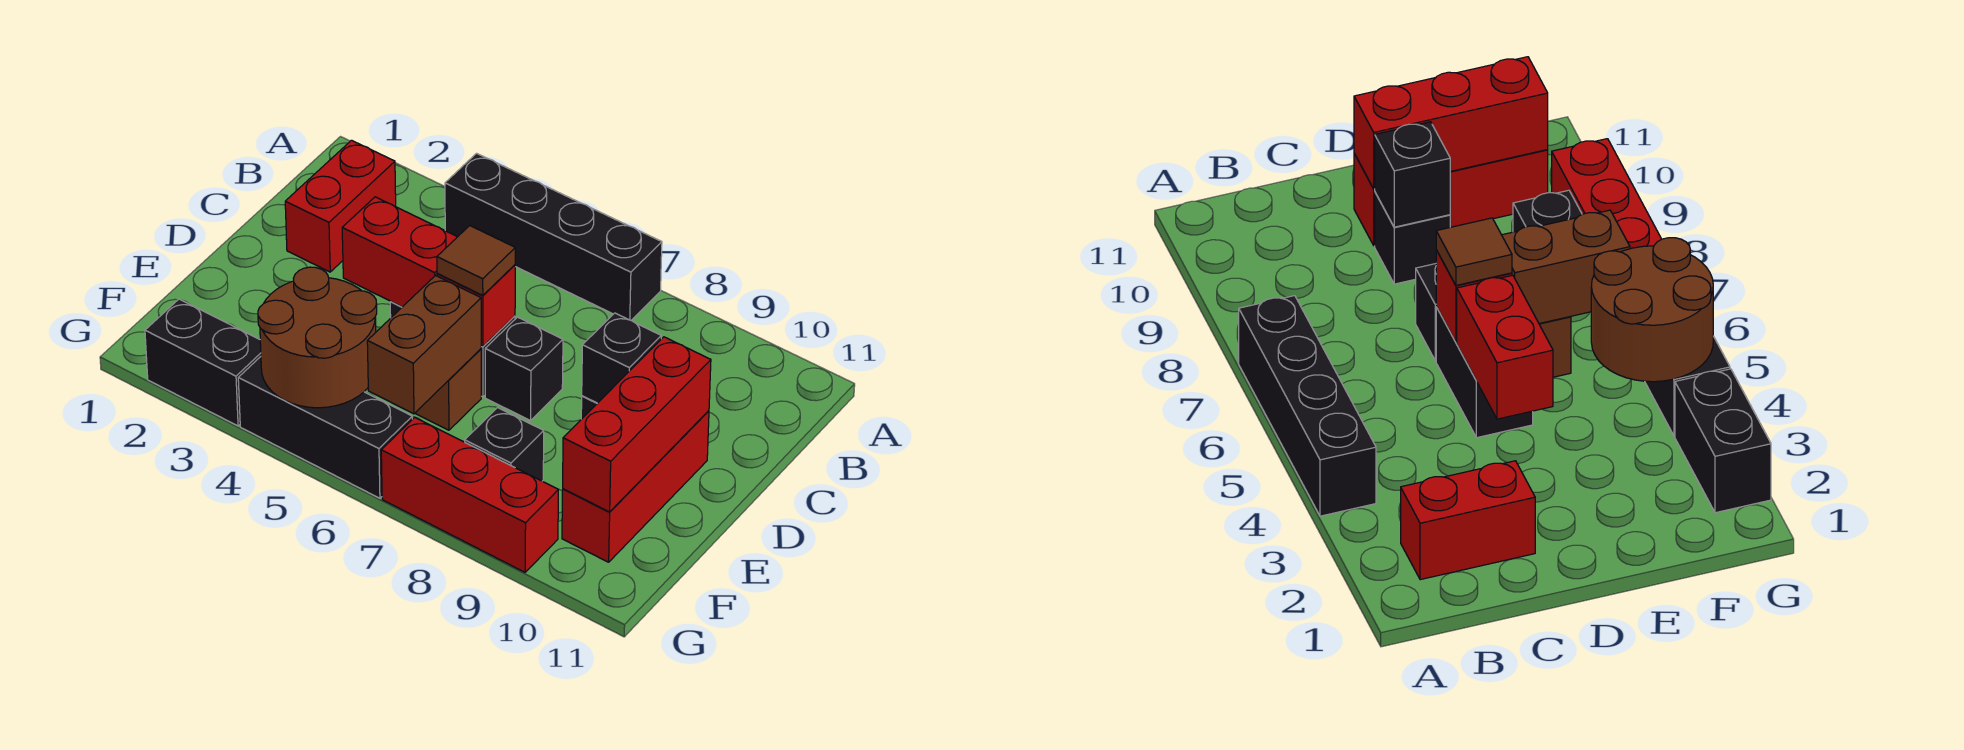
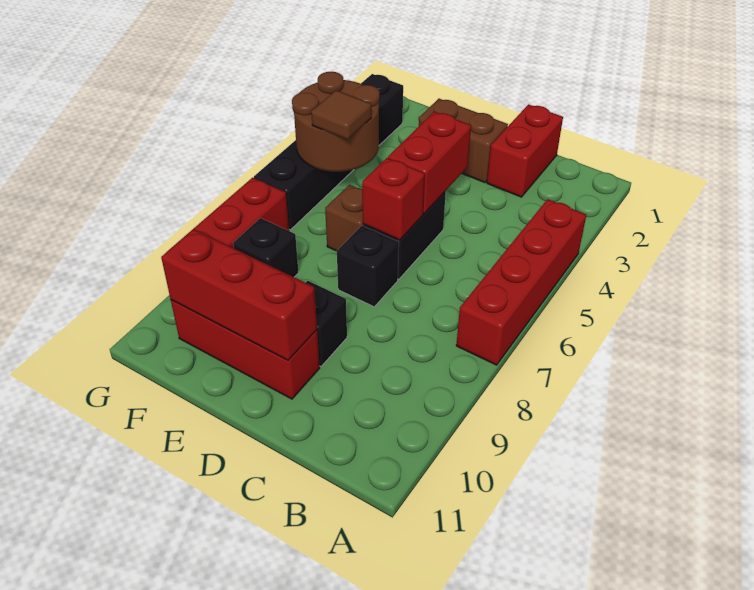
black 1x4 brick [445,153,662,320] -> red 1x4 brick [456,199,586,365]
red 1x2 brick [285,140,396,272] -> red 1x2 brick turned to [487,104,563,197]
brown 1x1 tile [437,226,515,295] -> brown 1x1 tile moved to [311,90,371,140]
black 1x1 brick [582,313,661,403] -> none
brown 1x2 brick [367,276,481,414] -> brown 1x2 brick moved to [419,99,508,183]

